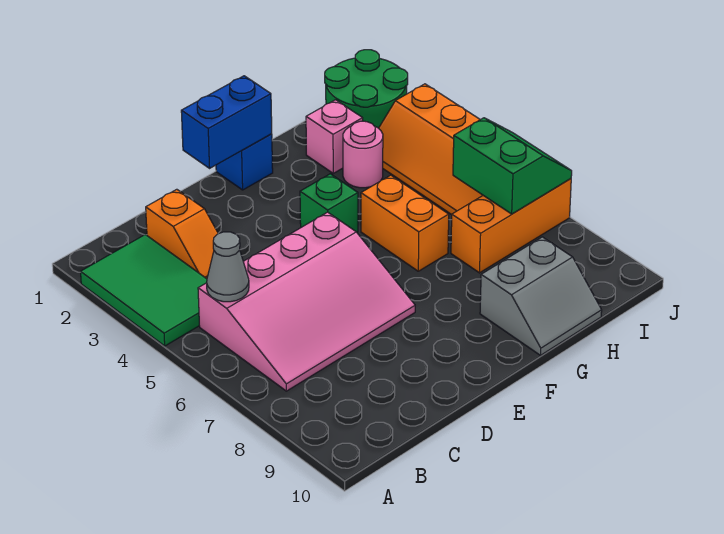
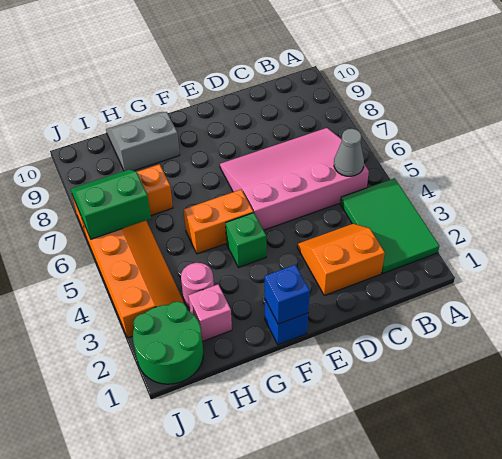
orange 1x2 slope [146,189,218,279] -> orange 2x2 slope [297,224,385,295]
blue 1x2 brick [181,76,272,168] -> blue 1x1 brick [265,265,310,324]
orange 1x2 brick [361,175,449,271] -> orange 1x2 brick turned to [184,190,253,254]
green 2x2 slope [453,118,572,214] -> green 2x2 slope turned to [71,169,151,239]

